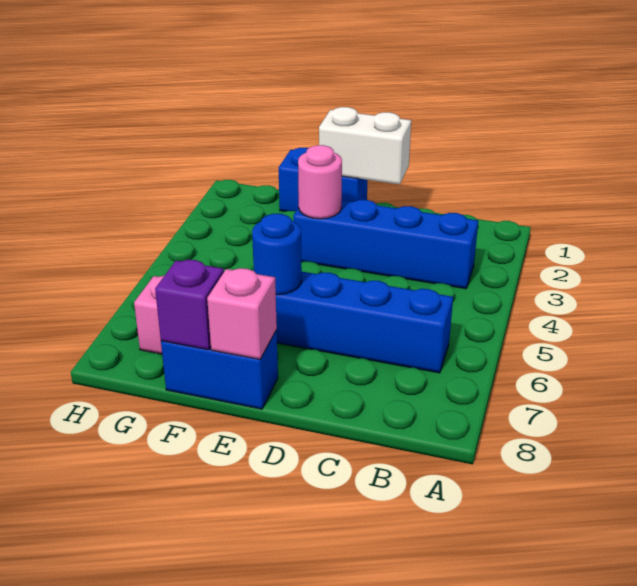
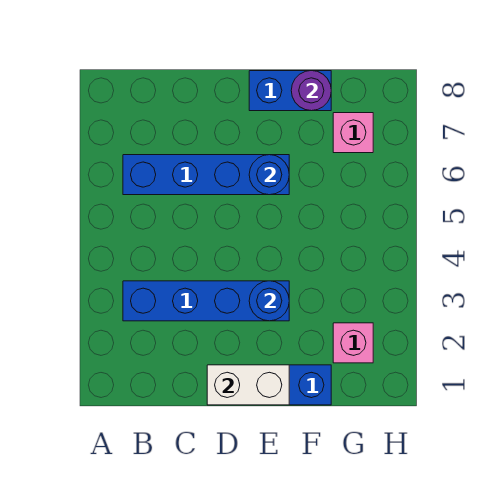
pink 1x1 round brick [298,145,342,219] -> blue 1x1 round brick [249,281,289,321]
pink 1x1 brick [207,268,277,359] -> pink 1x1 brick moved to [333,323,373,363]
purple 1x1 brick [155,260,224,350] -> purple 1x1 round brick [291,71,331,111]

